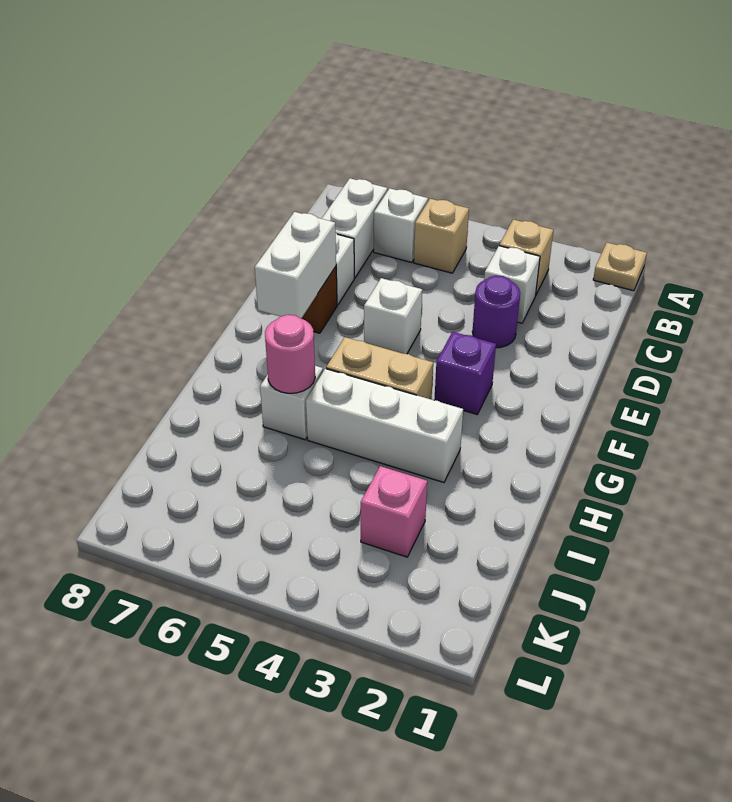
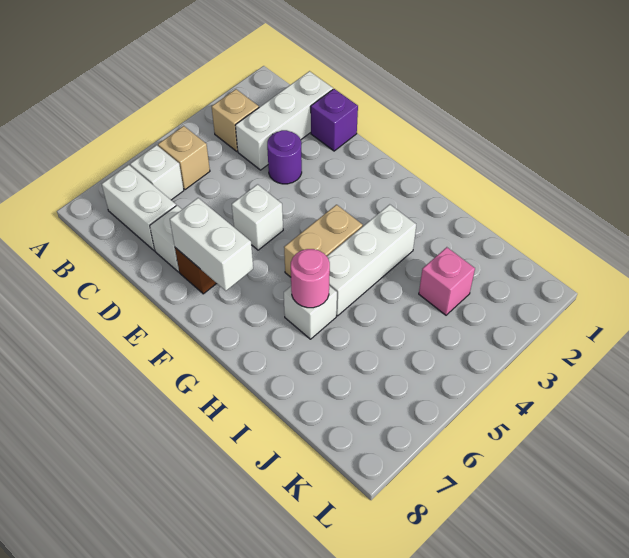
tan 1x1 plate [593,243,647,291] -> none
white 1x1 brick [484,246,540,323] -> white 1x3 brick [235,71,333,170]
purple 1x1 brick [434,332,496,414] -> purple 1x1 brick moved to [311,89,358,151]

